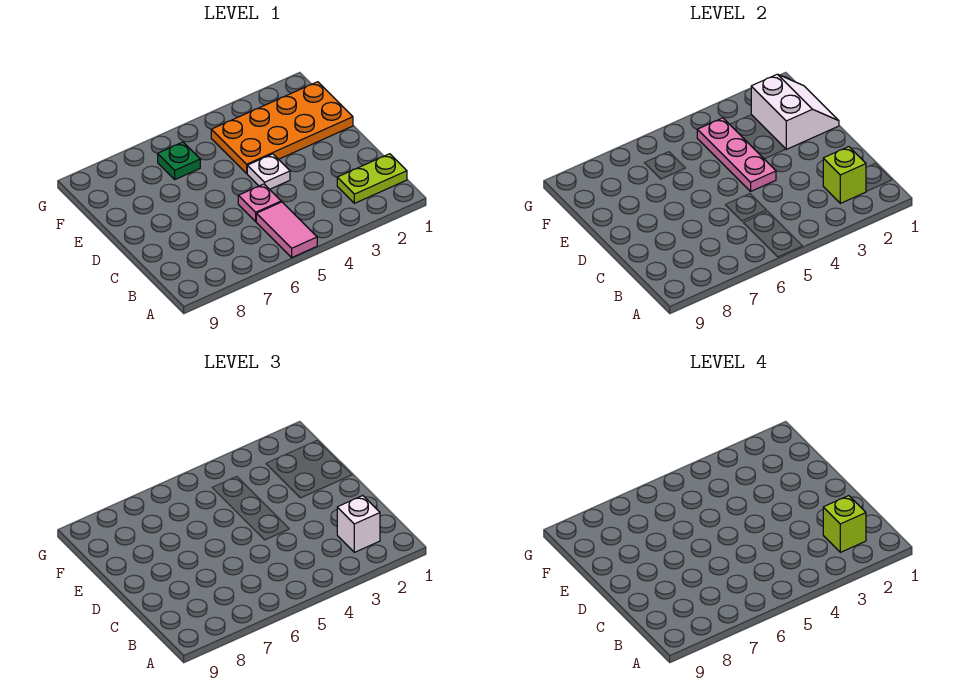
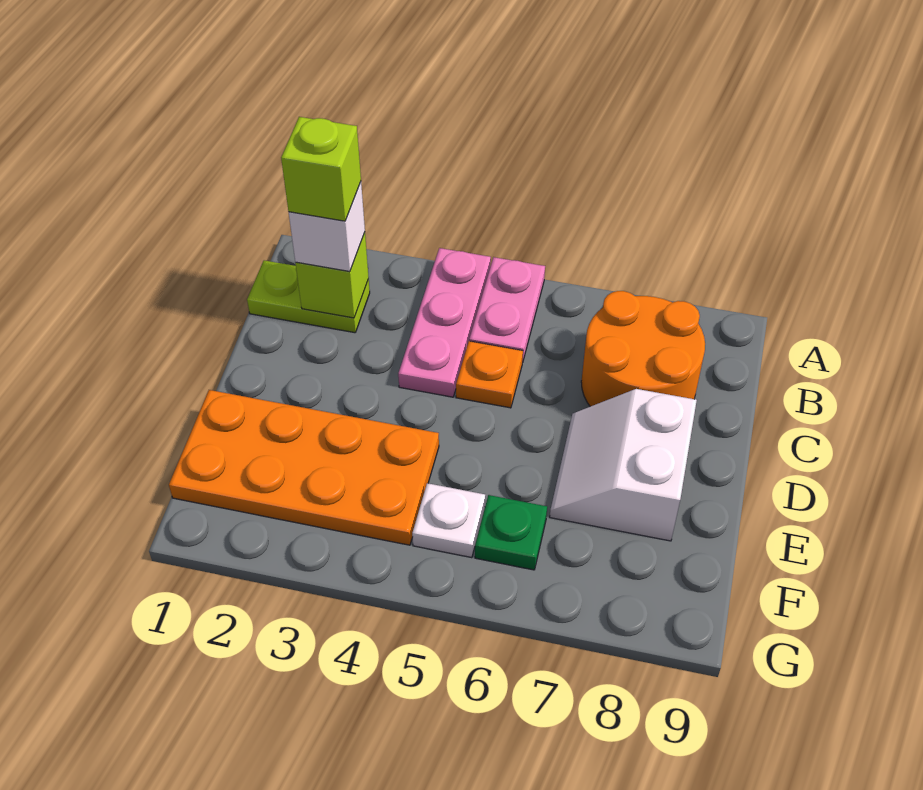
pink 1x2 tile [256,202,317,257] -> pink 1x2 plate [469,257,545,362]
none -> orange 2x2 round brick [581,291,705,407]
pink 1x1 plate [238,184,281,221] -> orange 1x1 plate [456,341,523,408]
white 1x1 plate [247,154,290,189] -> white 1x1 plate moved to [412,483,485,558]
pink 1x3 plate [697,118,776,191] -> pink 1x3 plate moved to [398,248,491,397]
white 2x2 slope [751,74,839,149] -> white 2x2 slope moved to [550,389,697,541]

